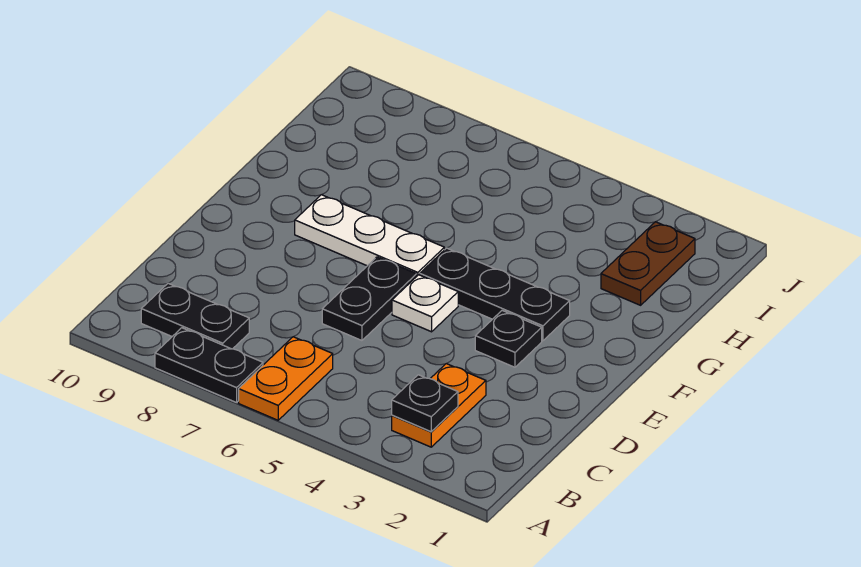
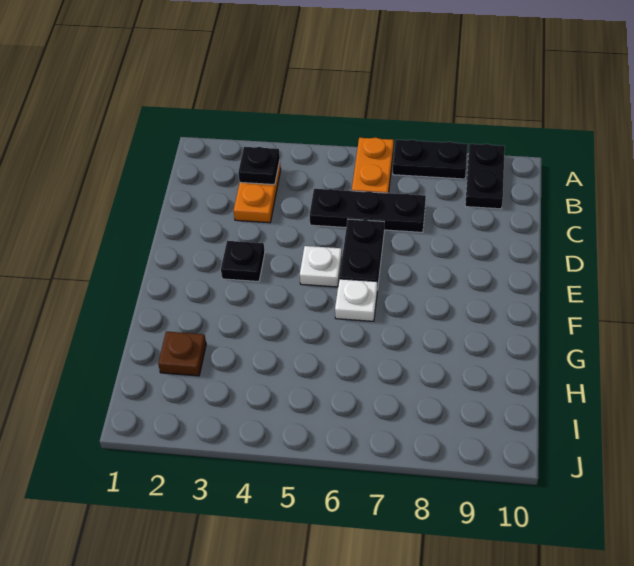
black 1x2 plate [141,283,249,349] -> black 1x2 plate turned to [465,144,505,209]
black 1x3 plate [420,248,570,341] -> black 1x3 plate moved to [309,189,426,232]
white 1x3 plate [295,195,444,276] -> white 1x1 plate [335,279,377,321]
brown 1x2 plate [601,222,695,305] -> brown 1x1 plate [158,332,206,376]

